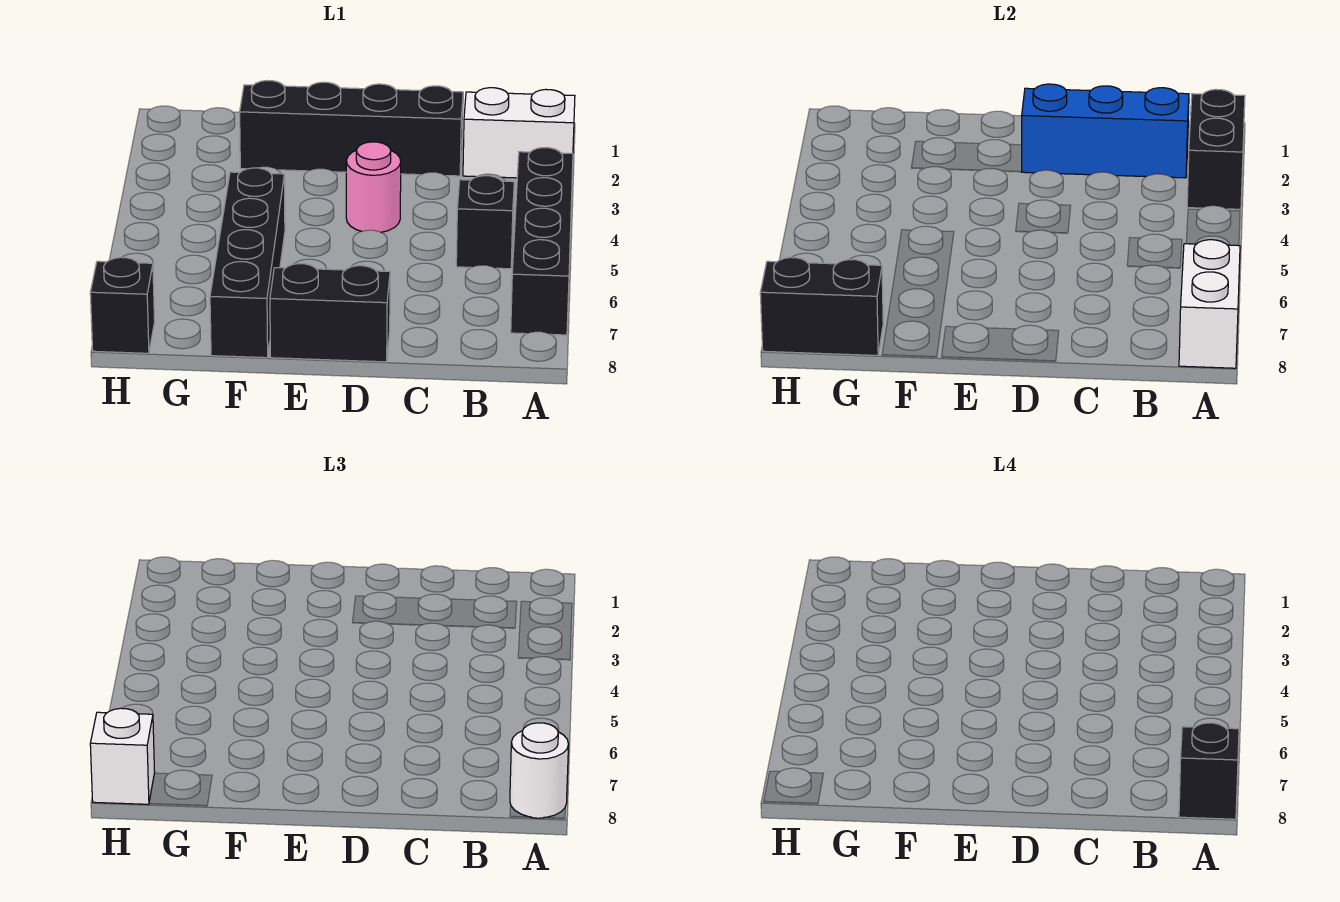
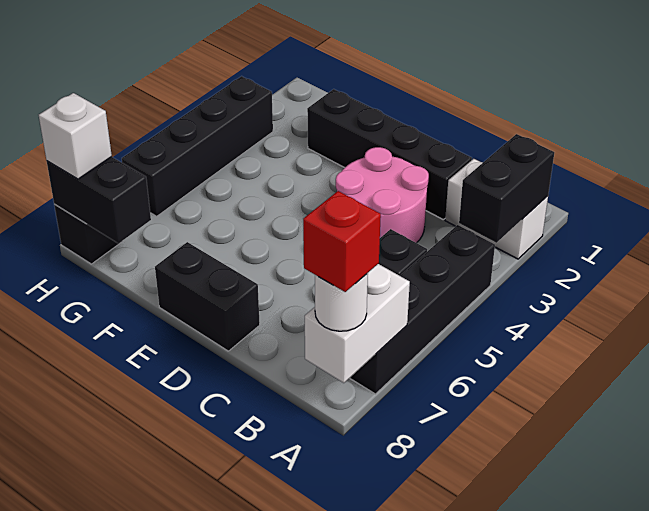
black 1x1 brick [1179,723,1239,819] -> red 1x1 brick [303,191,381,292]
blue 1x3 brick [1022,84,1189,178] -> none
pink 1x1 round brick [346,142,401,232] -> pink 2x2 round brick [336,147,429,243]
black 1x4 brick [210,168,285,358] -> black 1x4 brick moved to [122,76,273,216]

